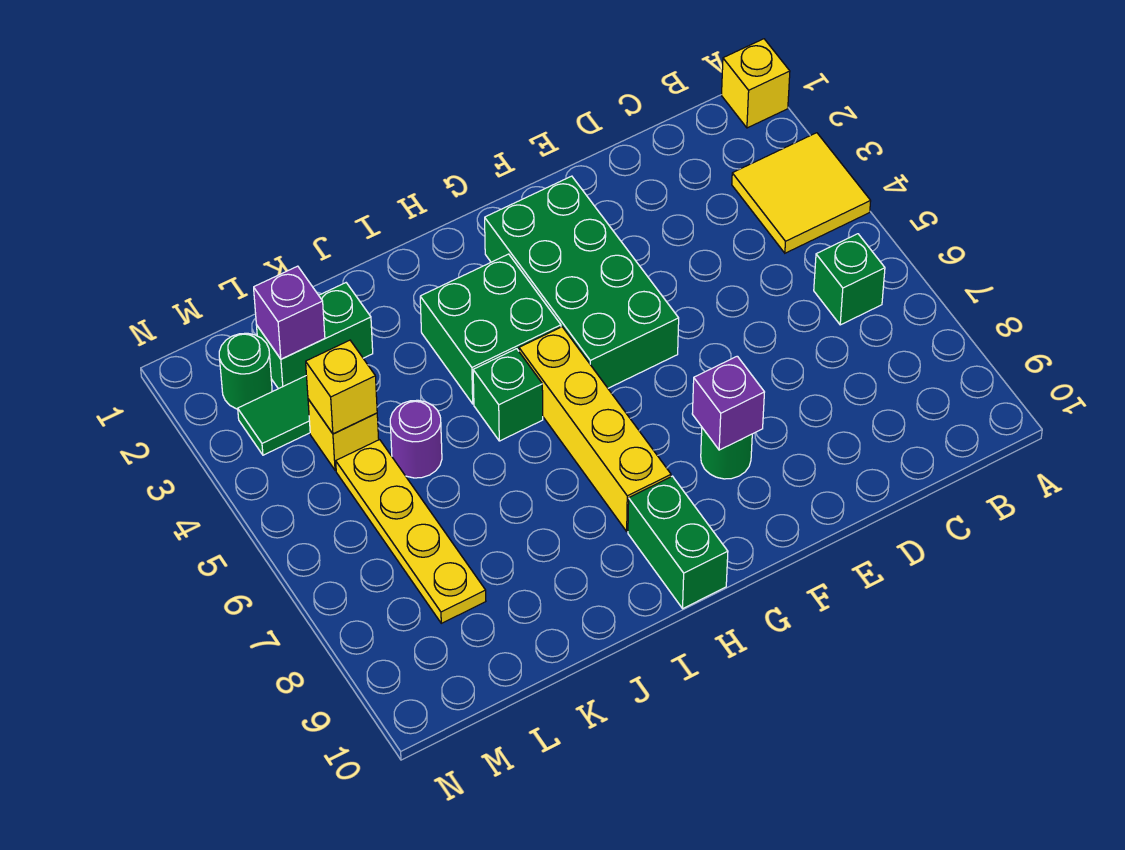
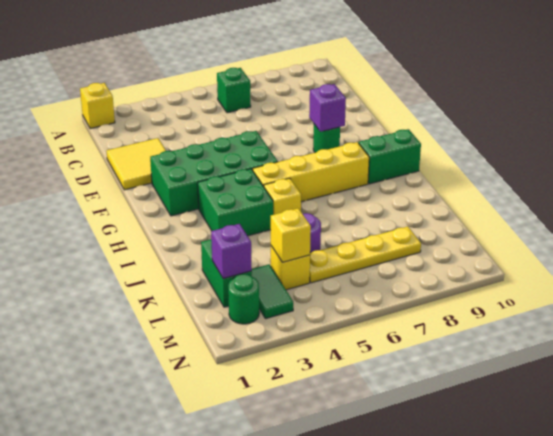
yellow 2x2 tile [732,133,871,253] -> yellow 2x2 tile moved to [106,138,166,190]
green 1x1 brick [473,349,543,441] -> yellow 1x1 brick [264,178,301,215]

